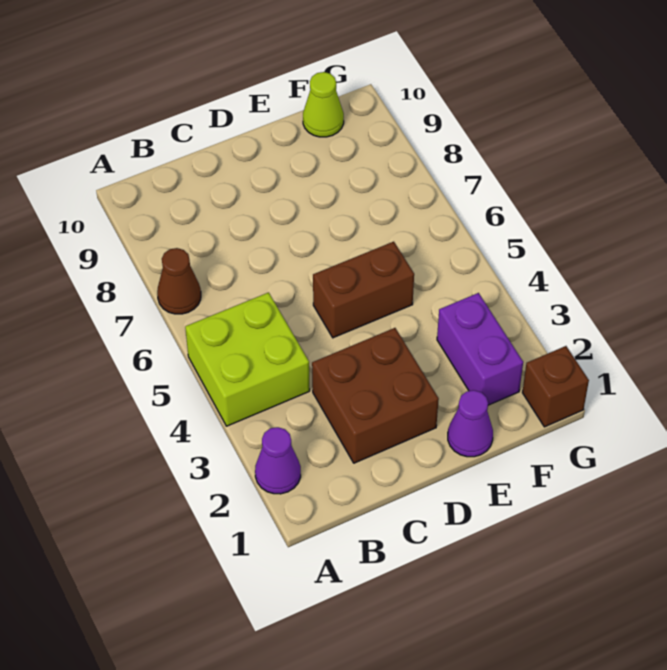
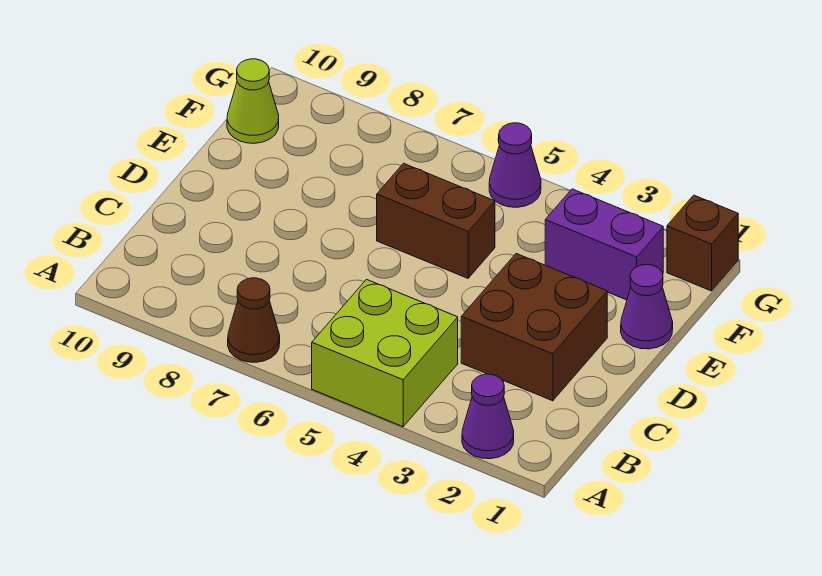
brown 1x2 brick [313,242,414,338] -> brown 1x2 brick turned to [377,163,495,278]
none -> purple 1x1 cone [489,123,541,207]

